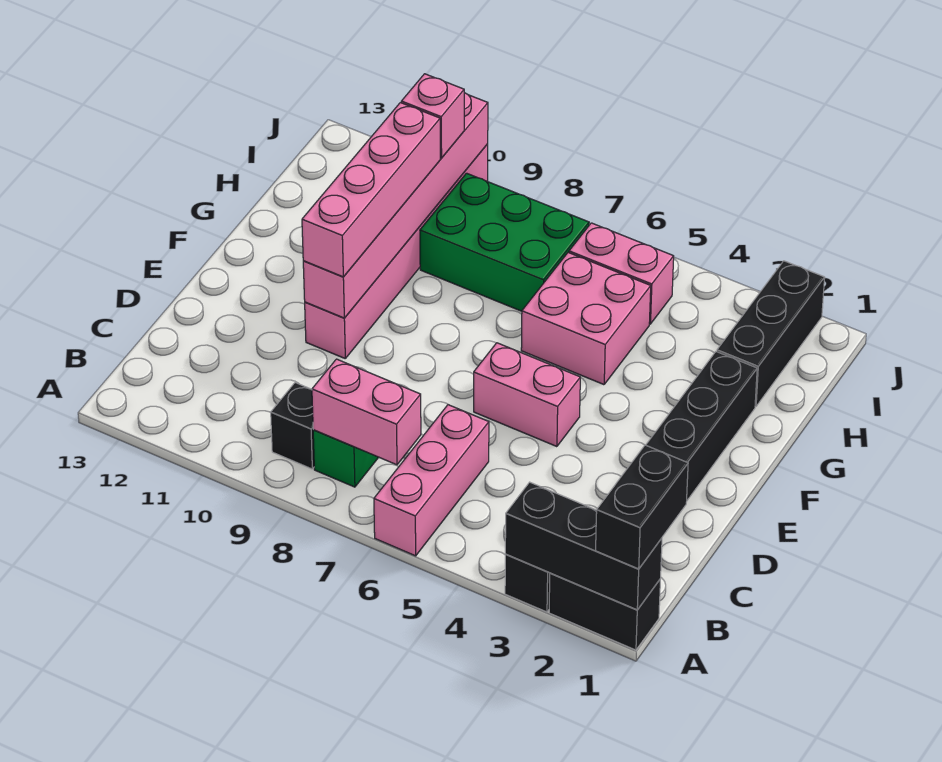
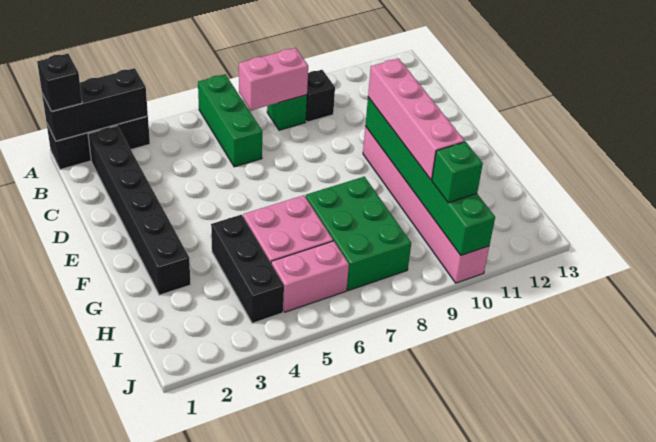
black 1x2 brick [596,445,688,569] -> black 1x1 brick [37,54,82,111]
pink 1x3 brick [374,405,489,556] -> green 1x3 brick [198,74,262,167]
pink 1x2 brick [474,343,580,447] -> none
pink 1x6 brick [303,93,488,318] -> green 1x6 brick [365,97,495,255]
black 1x3 brick [717,261,825,406] -> black 1x3 brick moved to [211,215,284,323]
green 2x3 brick [420,173,589,311] -> green 2x3 brick turned to [306,177,411,291]
pink 1x1 brick [401,74,464,158] -> green 1x1 brick [432,142,483,203]

